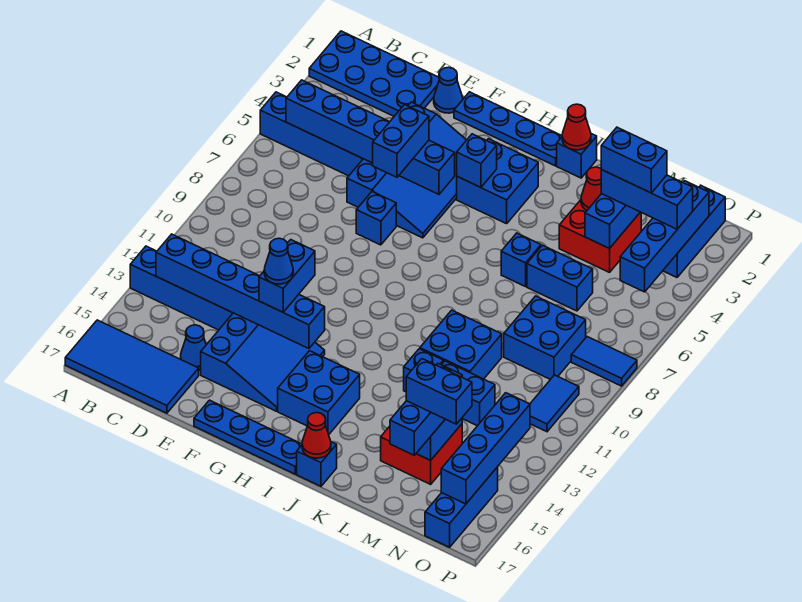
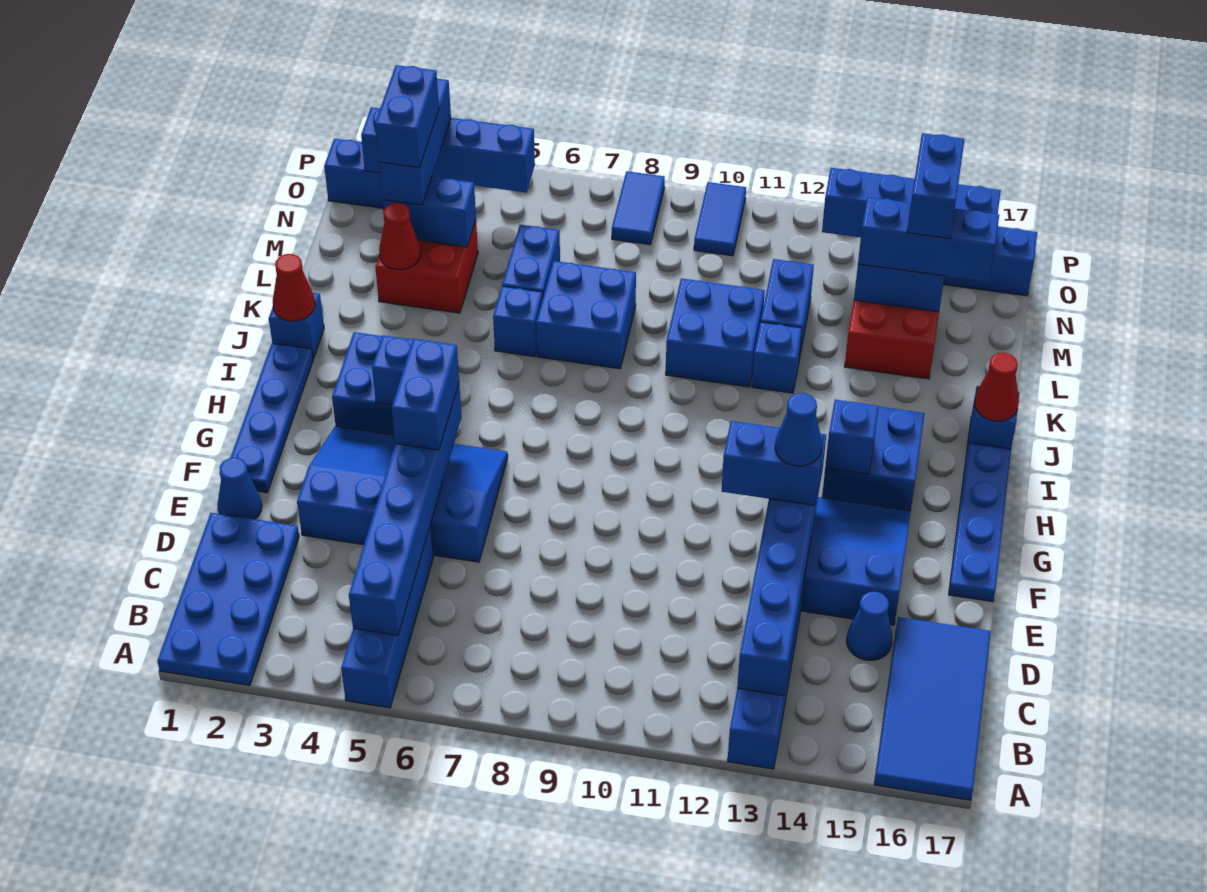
blue 1x2 brick [373,105,429,177] -> blue 1x2 brick turned to [392,339,459,450]
blue 1x1 brick [356,192,396,245] -> blue 1x1 brick moved to [825,400,879,474]
blue 2x2 brick [504,296,586,379] -> blue 2x2 brick moved to [536,261,636,369]
blue 1x2 tile [530,375,579,432] -> blue 1x2 tile turned to [694,182,746,256]

